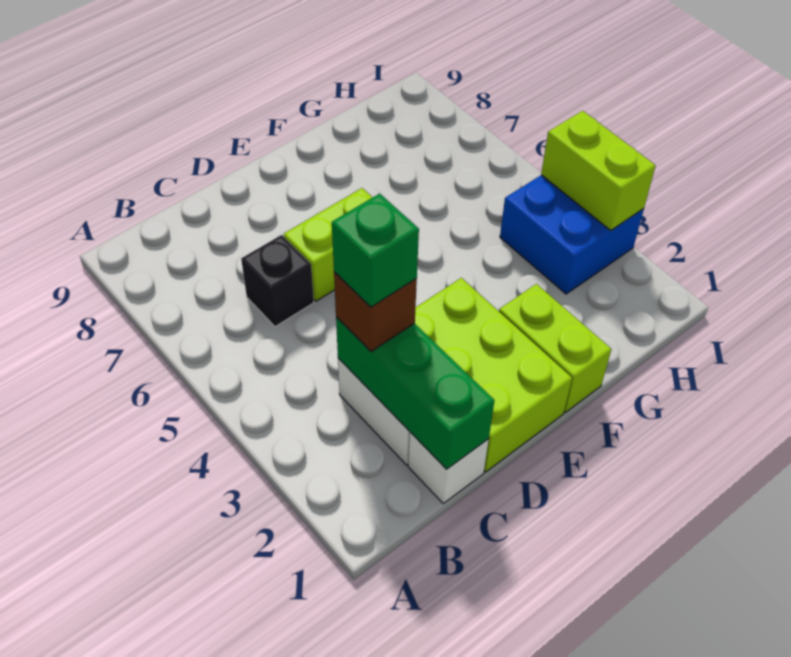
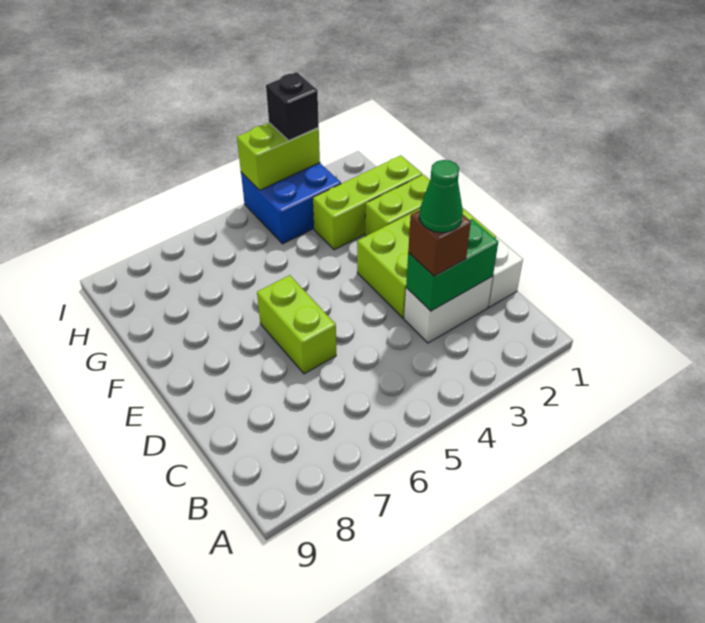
green 1x3 brick [336,317,494,469] -> green 1x2 brick [406,219,498,311]
green 1x1 brick [332,194,419,307] -> green 1x1 cone [419,160,463,232]
black 1x1 brick [241,235,314,327] -> black 1x1 brick moved to [266,72,319,140]
none -> lime 1x3 brick [313,155,422,250]

